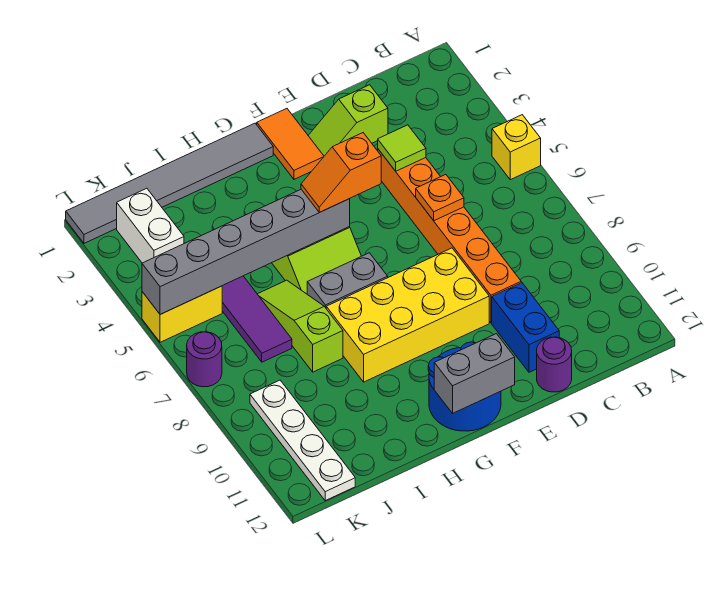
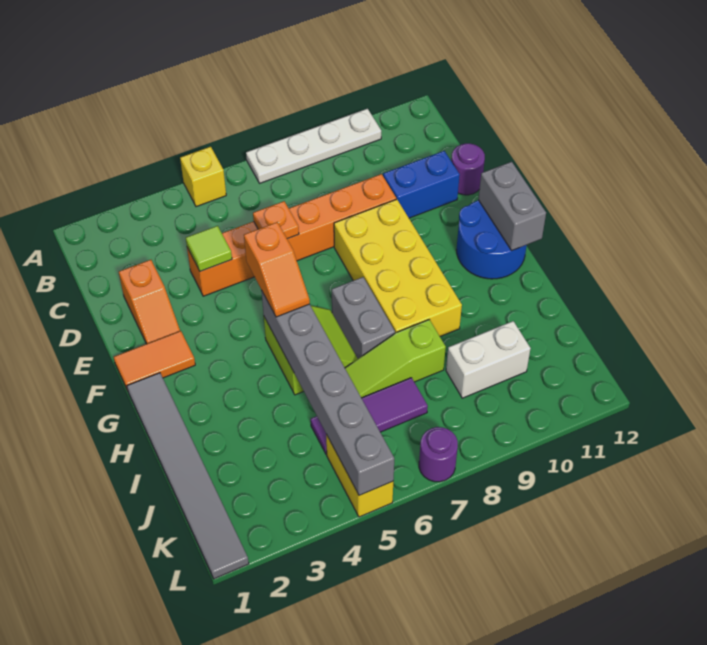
lime 1x2 slope [308,85,388,156] -> orange 1x2 slope [119,260,180,344]
white 1x2 brick [117,188,184,263] -> white 1x2 brick moved to [446,321,531,398]
white 1x4 plate [250,380,355,501] -> white 1x4 plate moved to [246,109,381,183]

